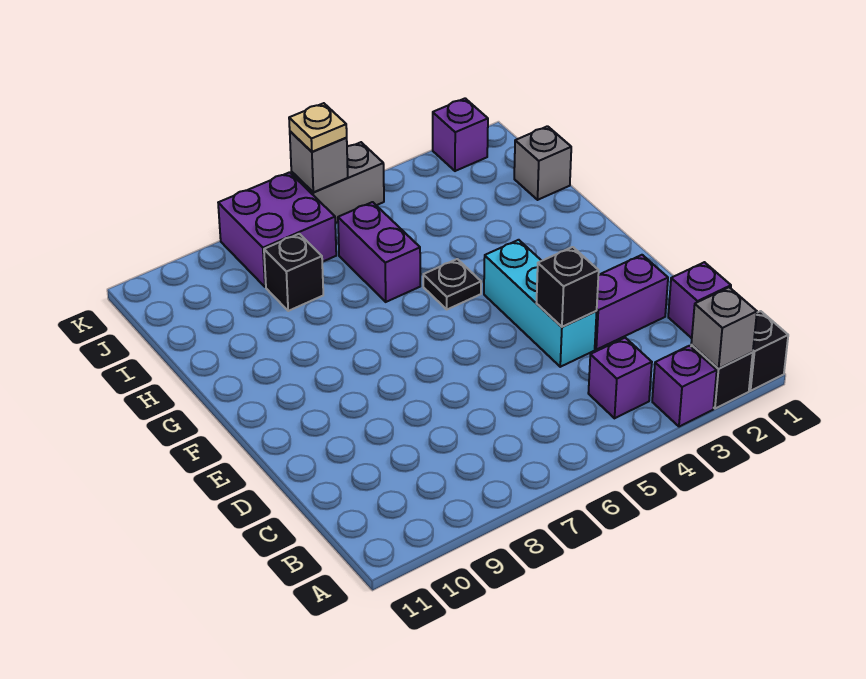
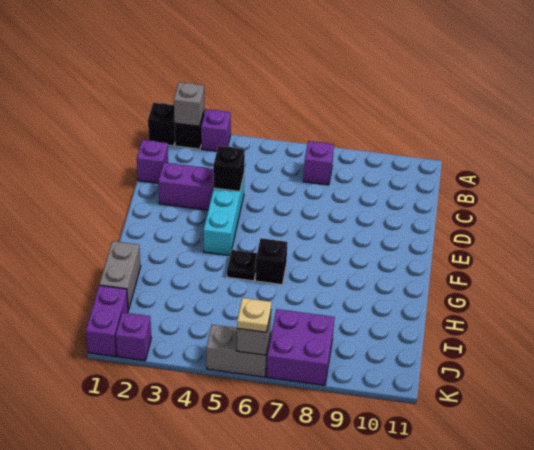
purple 1x1 brick [588,338,652,418] -> purple 1x1 brick moved to [303,141,334,185]
purple 1x2 brick [338,202,420,302] -> purple 1x2 brick moved to [86,285,128,357]
grey 1x1 brick [514,126,571,200] -> grey 1x2 brick [99,241,141,310]
black 1x1 brick [264,234,323,311] -> black 1x1 brick moved to [255,238,288,285]

